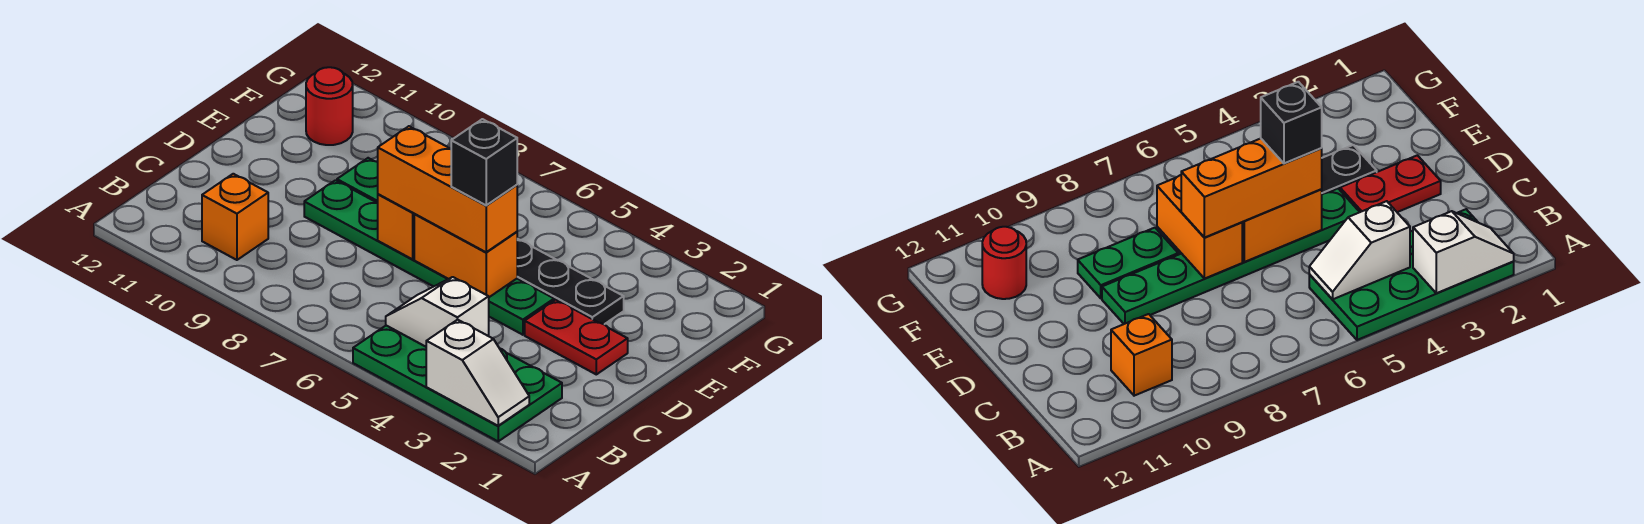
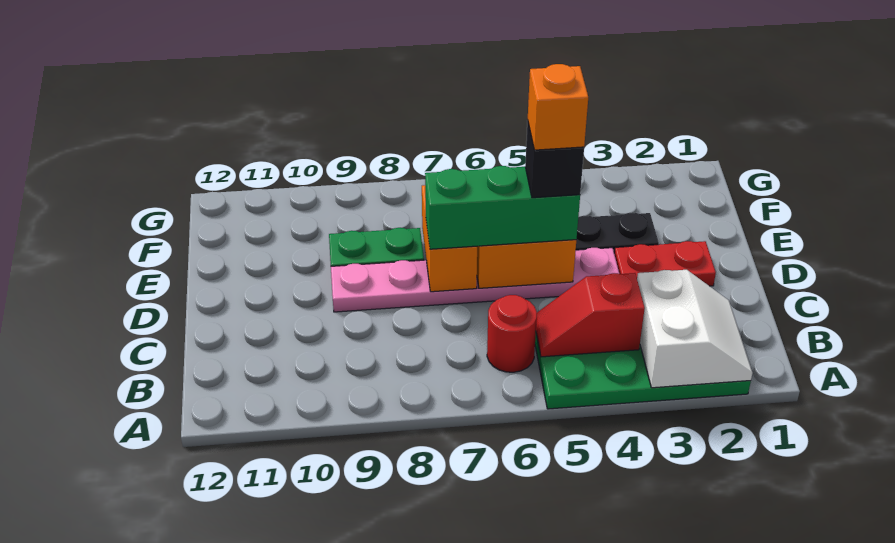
white 1x2 slope [426,320,529,426] -> white 2x2 slope [637,270,752,388]
white 1x2 slope [386,277,489,347] -> red 1x2 slope [536,273,645,357]
orange 1x1 brick [202,174,268,260] -> orange 1x1 brick moved to [528,64,588,150]
green 1x6 plate [304,180,554,335] -> pink 1x6 plate [331,248,619,312]
orange 1x3 brick [378,126,517,252] -> green 1x3 brick [425,166,580,249]
red 1x1 round brick [306,67,353,145] -> red 1x1 round brick moved to [487,295,537,372]

